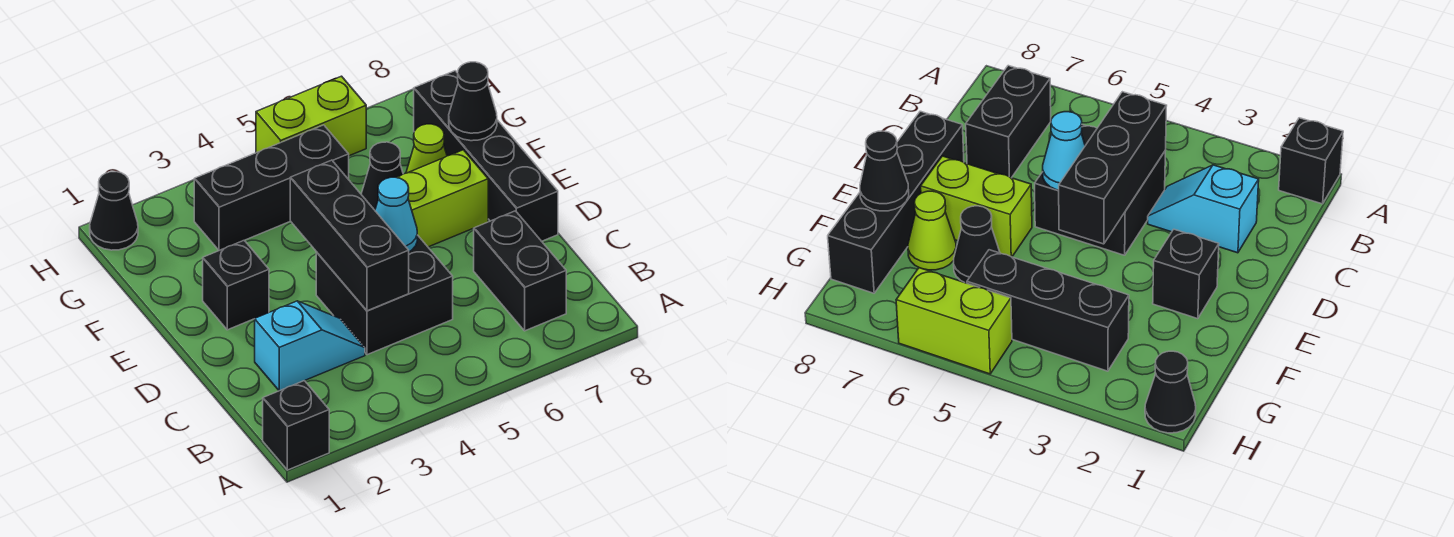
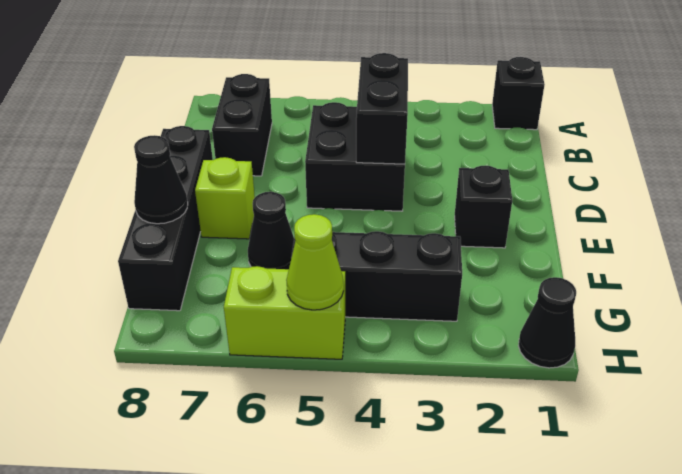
cyan 1x2 slope [255,301,365,391] -> none
black 1x3 brick [290,160,409,311] -> black 1x2 brick [356,53,408,164]
cyan 1x1 cone [375,177,417,251] -> none
lime 1x2 brick [378,150,488,247] -> lime 1x1 brick [195,157,255,239]
lime 1x1 cone [406,124,447,173] -> lime 1x1 cone moved to [286,214,344,310]

